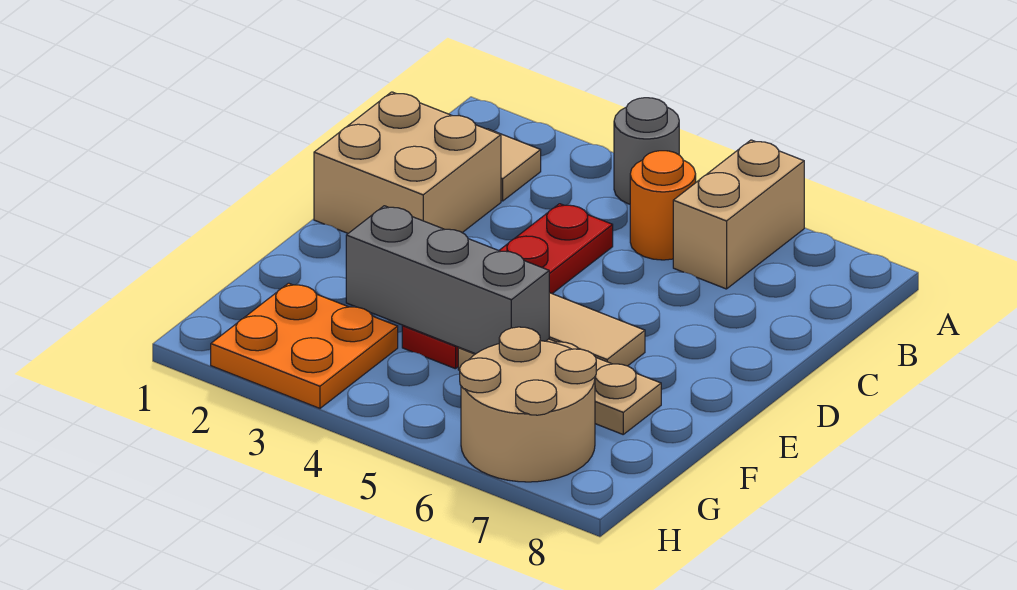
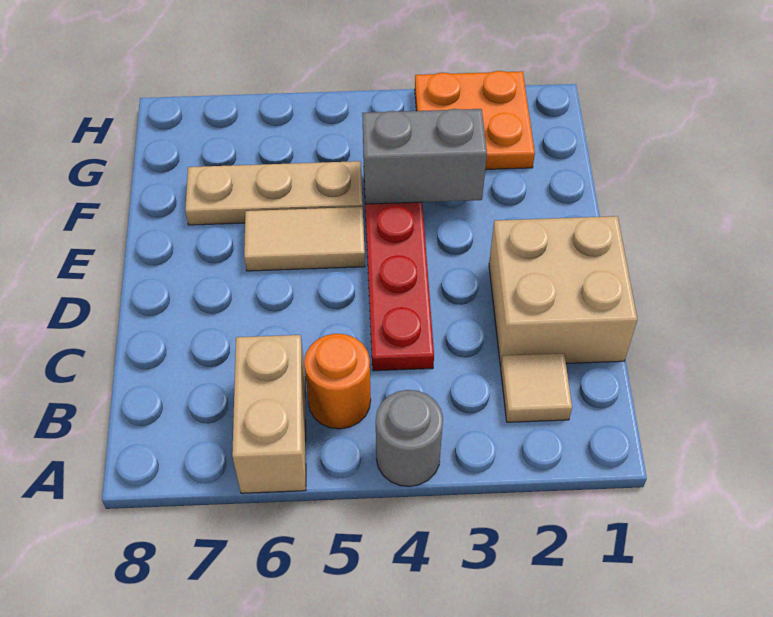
grey 1x3 brick [346,206,549,354] -> grey 1x2 brick [362,109,487,204]
tan 2x2 round brick [460,327,596,482] -> none

